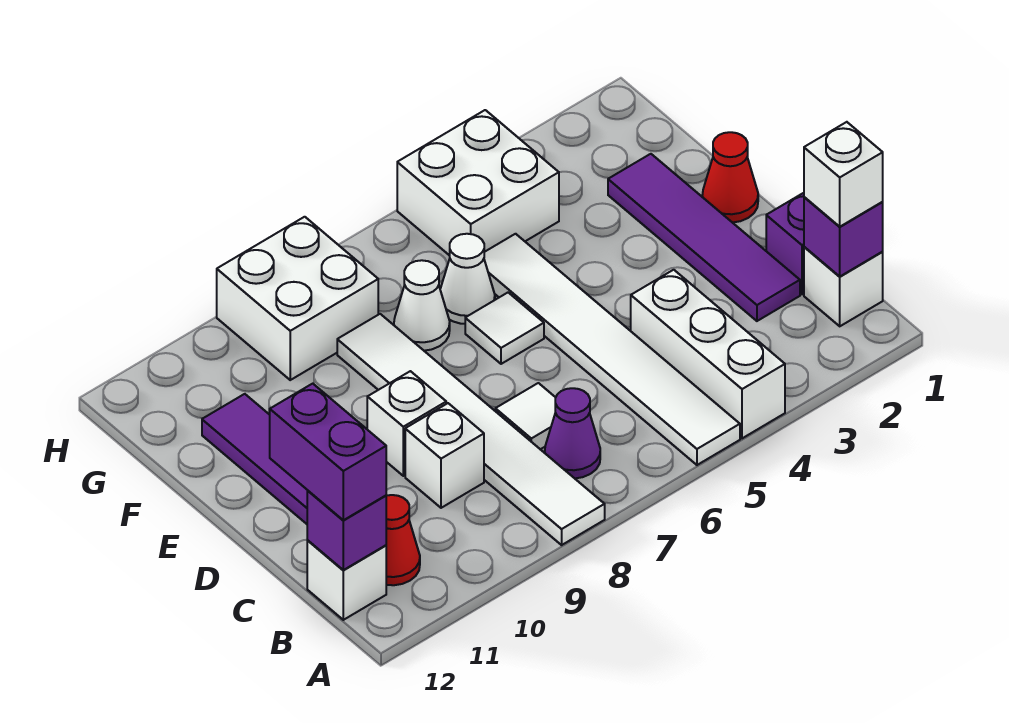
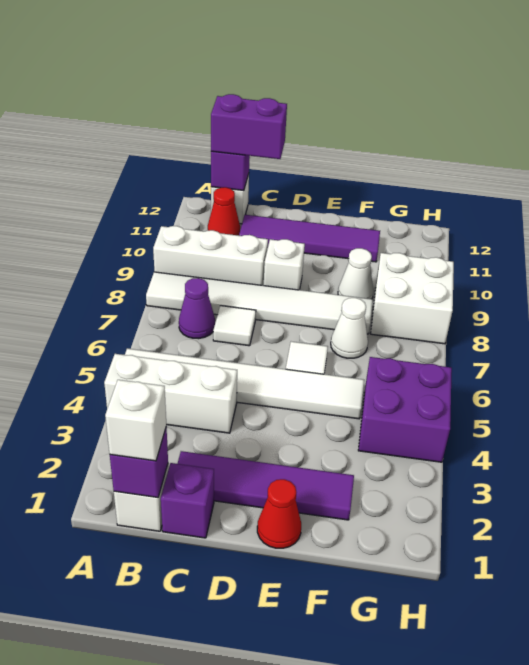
white 1x1 brick [405,403,484,508] -> white 1x3 brick [153,226,268,286]
white 1x1 cone [440,234,495,324] -> white 1x1 cone moved to [338,248,373,299]
white 2x2 brick [397,110,559,256] -> purple 2x2 brick [358,357,452,462]

